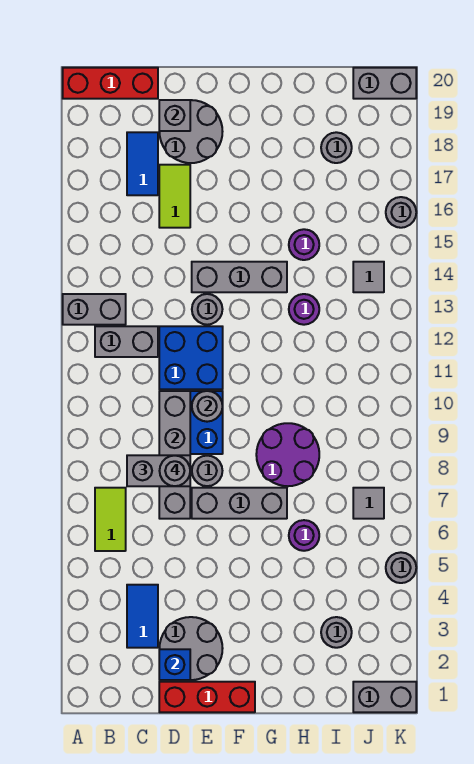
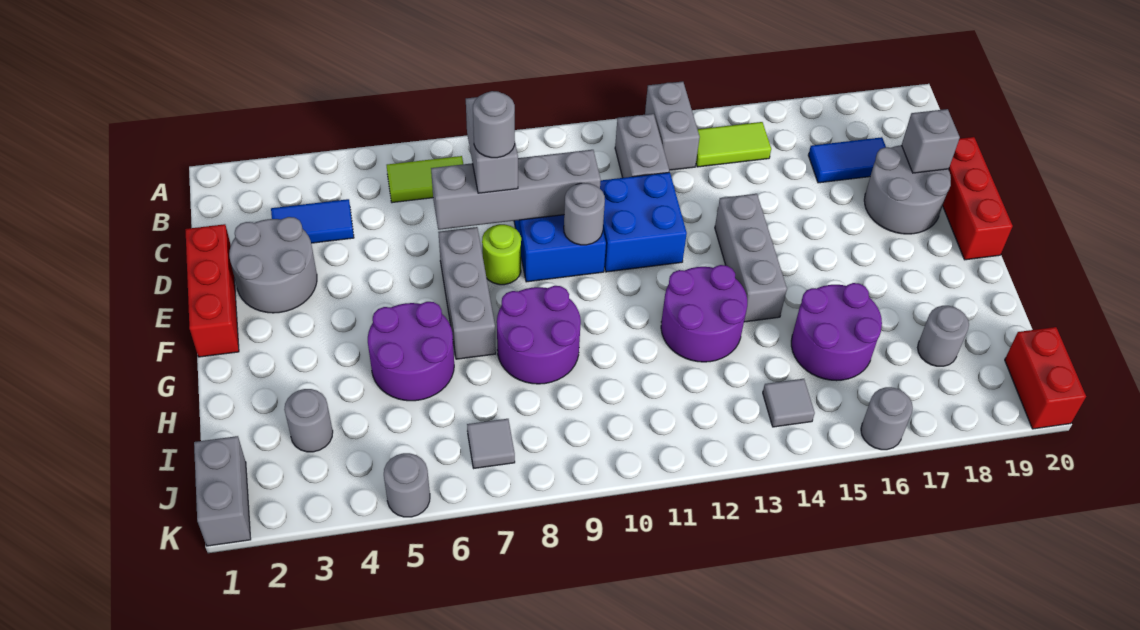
red 1x3 brick [63,68,158,99] -> red 1x3 brick moved to [943,137,1013,260]
blue 1x1 brick [159,649,190,680] -> none
lime 1x2 tile [159,165,190,228] -> lime 1x2 tile moved to [696,122,771,167]
grey 1x1 round brick [192,456,222,486] -> lime 1x1 round brick [482,224,521,285]
grey 1x1 round brick [192,294,223,325] -> none
purple 1x1 round brick [289,520,319,551] -> purple 2x2 round brick [368,302,454,401]
purple 1x1 round brick [289,294,319,325] -> purple 2x2 round brick [661,265,747,362]
purple 1x1 round brick [289,229,319,260] -> purple 2x2 round brick [791,283,882,381]
grey 1x2 brick [353,68,416,99] -> red 1x2 brick [1005,327,1086,429]

